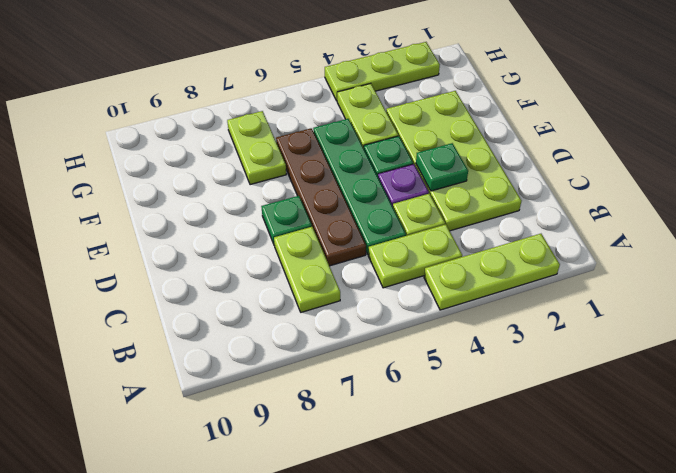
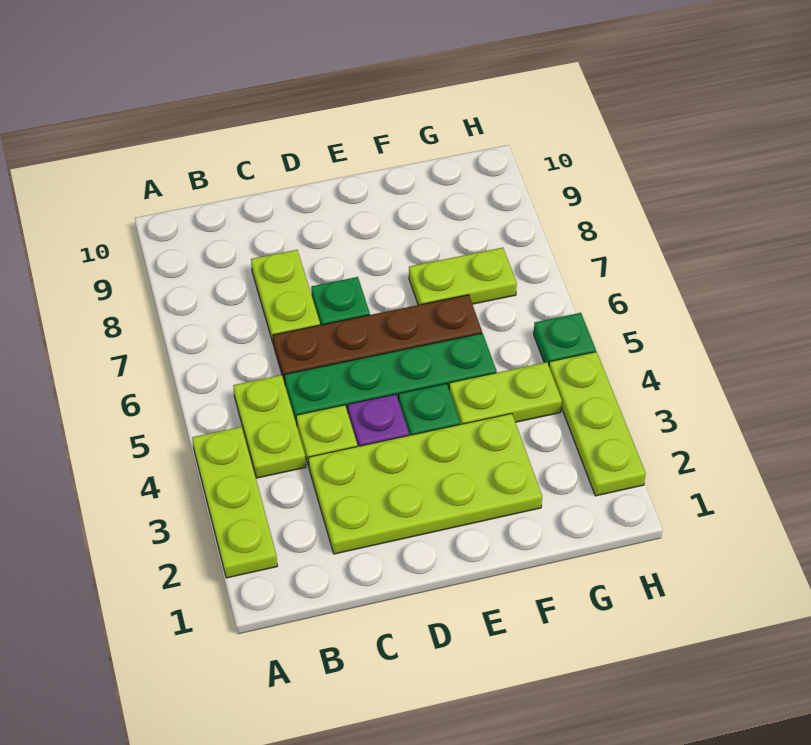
lime 1x2 plate [274,227,340,312] -> lime 1x2 plate turned to [251,250,320,345]
green 1x1 plate [416,143,468,191] -> green 1x1 plate moved to [534,313,596,366]

